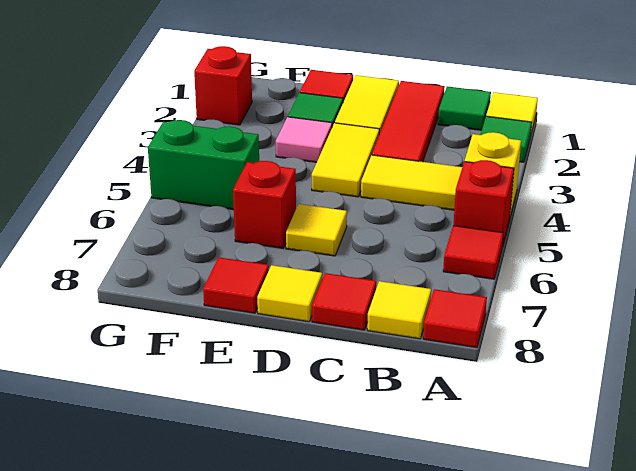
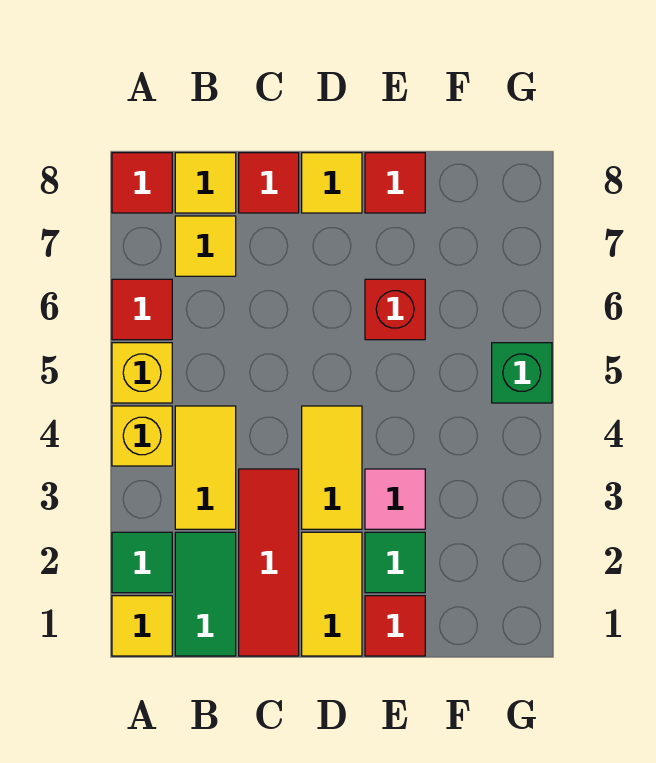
red 1x1 brick [453,160,514,246] -> yellow 1x1 brick [112,343,172,403]
green 1x1 tile [438,86,491,130] -> green 1x2 tile [175,532,236,656]
yellow 1x2 tile [361,155,462,210] -> yellow 1x2 tile turned to [175,406,236,529]
yellow 1x1 tile [286,204,347,256] -> yellow 1x1 tile moved to [175,216,236,276]
green 1x2 brick [148,120,259,210] -> green 1x1 brick [492,343,552,403]
red 1x1 brick [194,46,252,125] -> none

